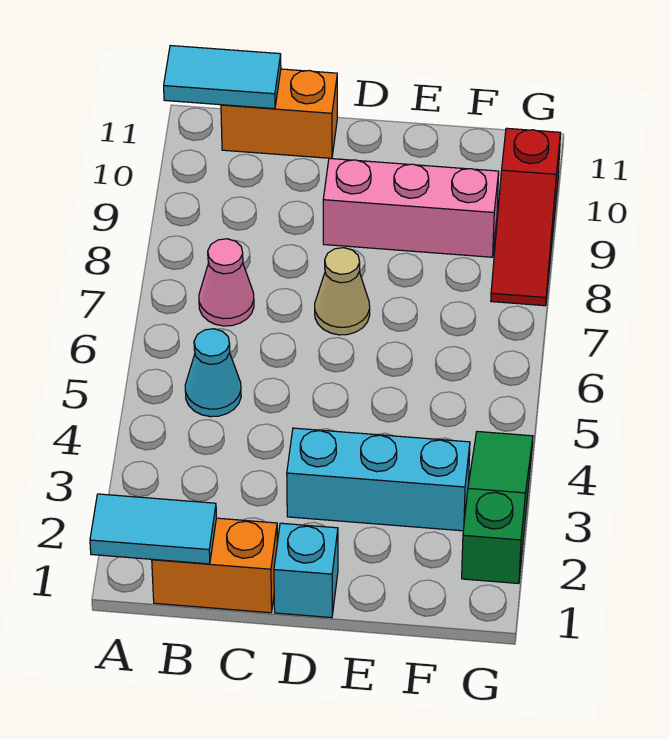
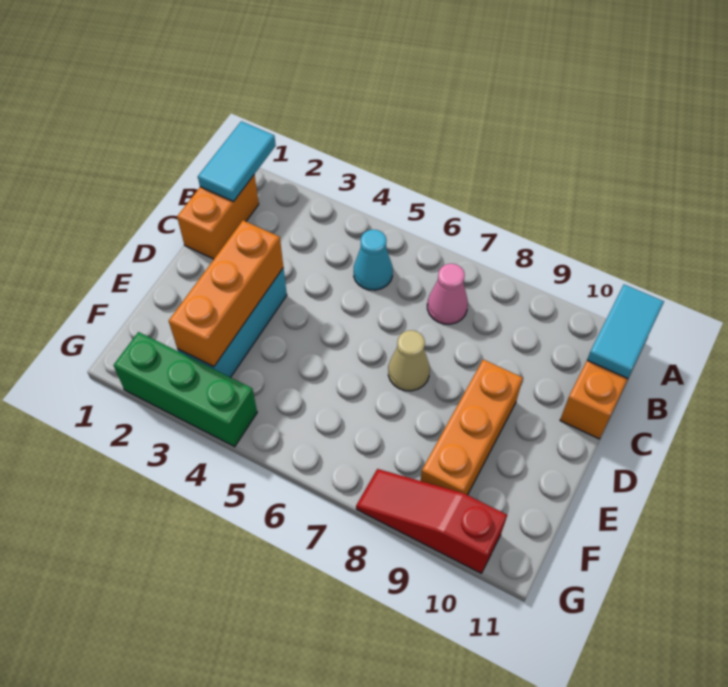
cyan 1x1 brick [274,523,338,618] -> none
none -> orange 1x3 brick [169,220,283,367]
pink 1x3 brick [323,158,499,257] -> orange 1x3 brick [421,359,523,495]
green 1x3 slope [462,431,533,584] -> green 1x3 brick [114,332,257,447]

